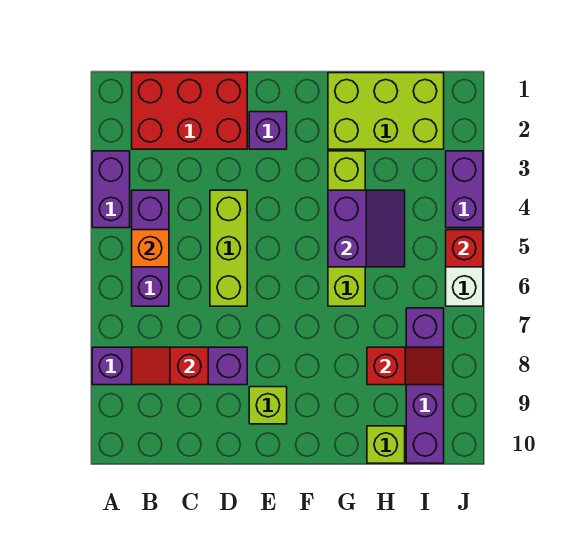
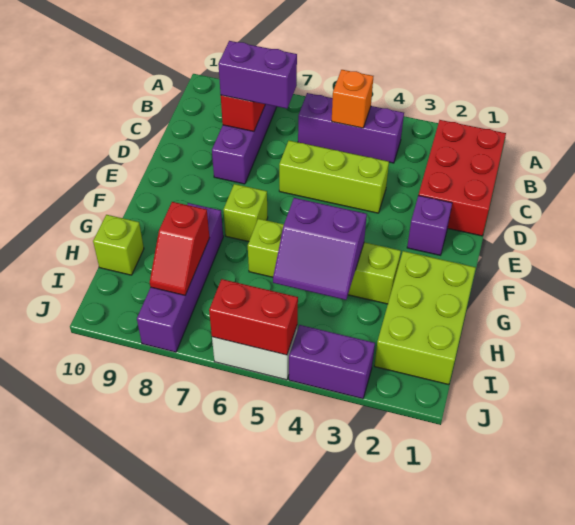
purple 1x2 brick [92,151,130,228] -> purple 1x2 brick moved to [218,41,297,109]
lime 1x1 brick [249,387,287,424] -> lime 1x1 brick moved to [223,184,268,242]
purple 1x4 brick [406,308,444,463] -> purple 1x4 brick turned to [137,203,223,352]
red 1x1 brick [446,230,483,267] -> red 1x2 brick [209,279,298,355]

